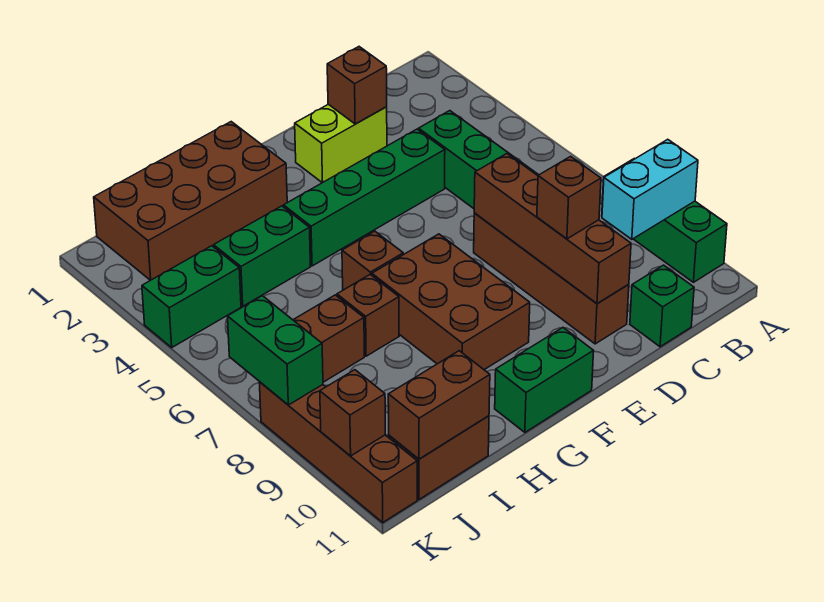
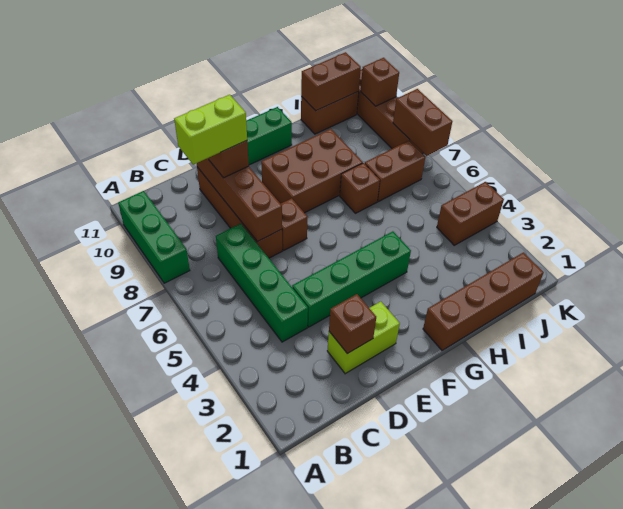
cyan 1x2 brick [602,139,698,239] -> none
none -> lime 1x2 brick [174,95,247,165]
green 1x1 brick [630,265,694,347] -> none
brown 2x3 brick [372,234,530,370] -> brown 2x3 brick turned to [261,129,363,213]
brown 2x4 brick [94,122,287,280] -> brown 1x4 brick [423,252,544,351]
brown 1x1 brick [342,231,403,290] -> brown 1x1 brick moved to [281,198,307,250]
green 1x2 brick [214,206,311,306] -> none
green 1x2 brick [142,246,241,347] -> brown 1x2 brick [437,182,504,245]
green 1x2 brick [228,296,323,405] -> brown 1x2 brick [393,89,453,156]

